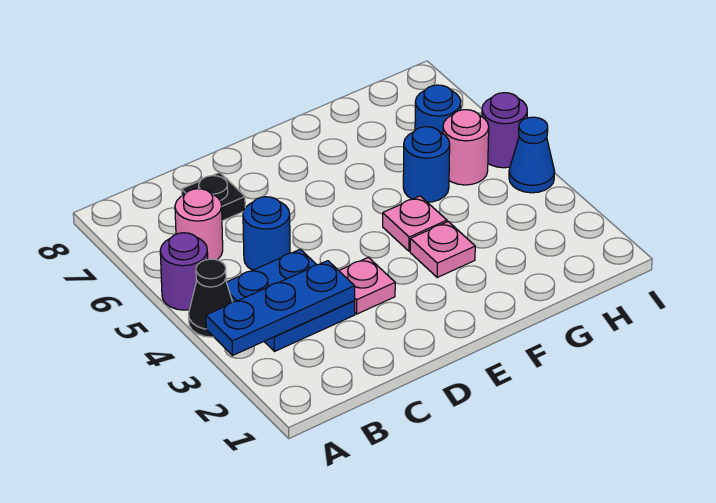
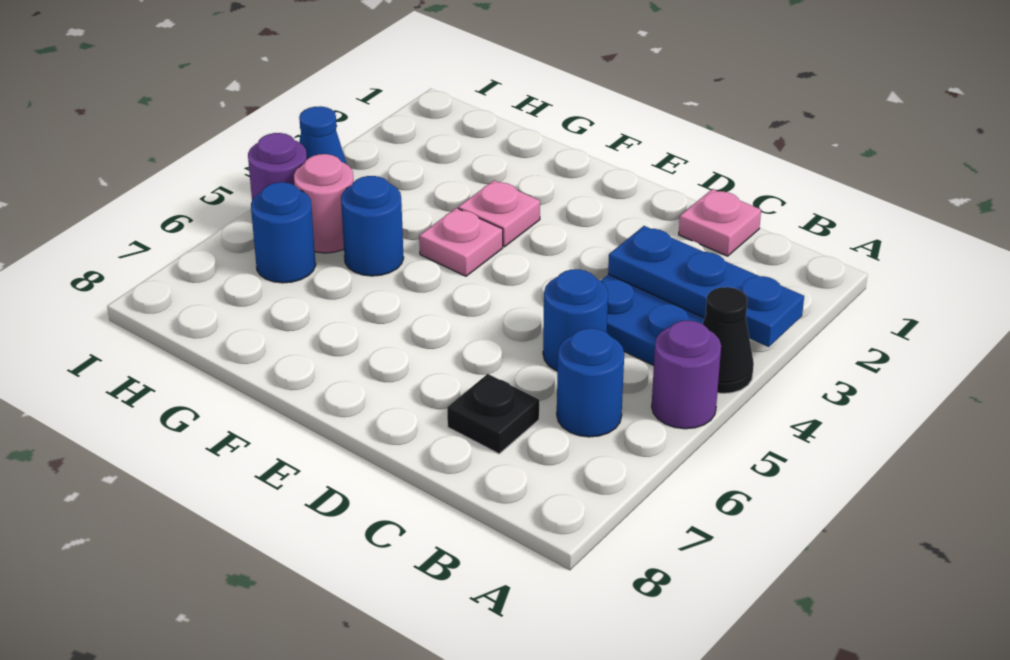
pink 1x1 round brick [175,189,223,260] -> blue 1x1 round brick [557,328,624,437]
pink 1x1 plate [339,257,395,314] -> pink 1x1 plate moved to [679,189,761,256]

